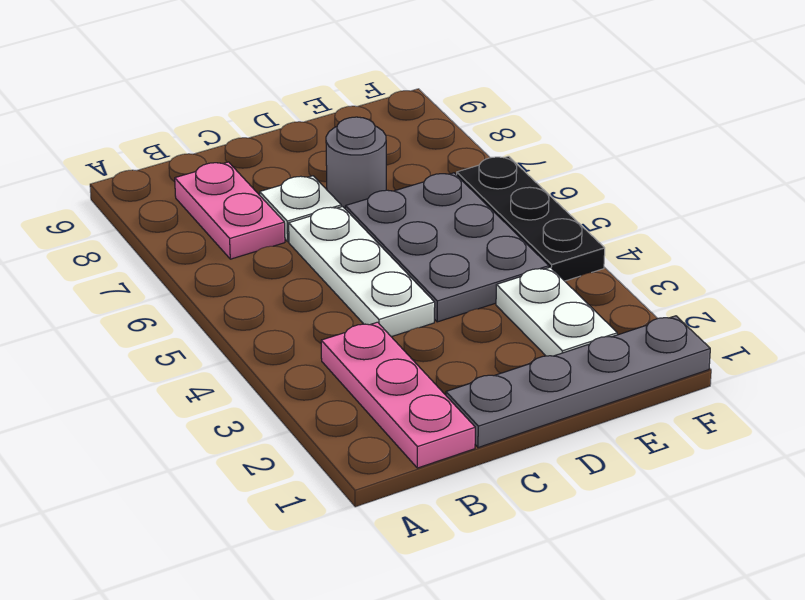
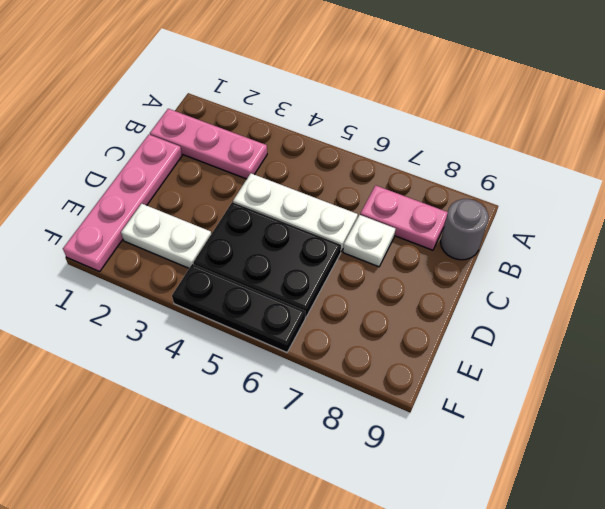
grey 1x4 plate [446,316,710,448] -> pink 1x4 plate [63,135,182,271]
grey 2x3 plate [345,173,549,322] -> black 2x3 plate [193,202,341,317]
grey 1x1 round brick [326,117,386,208] -> grey 1x1 round brick moved to [441,199,489,260]

